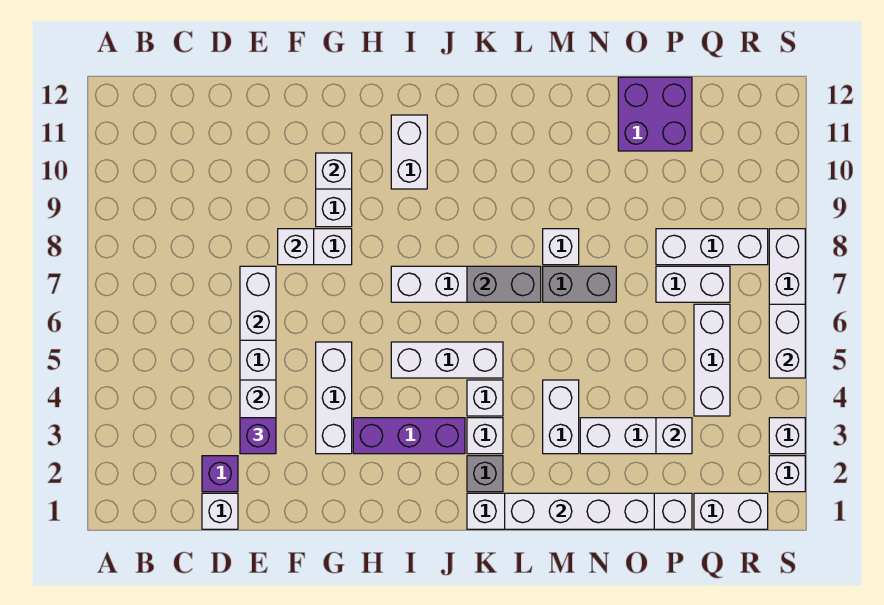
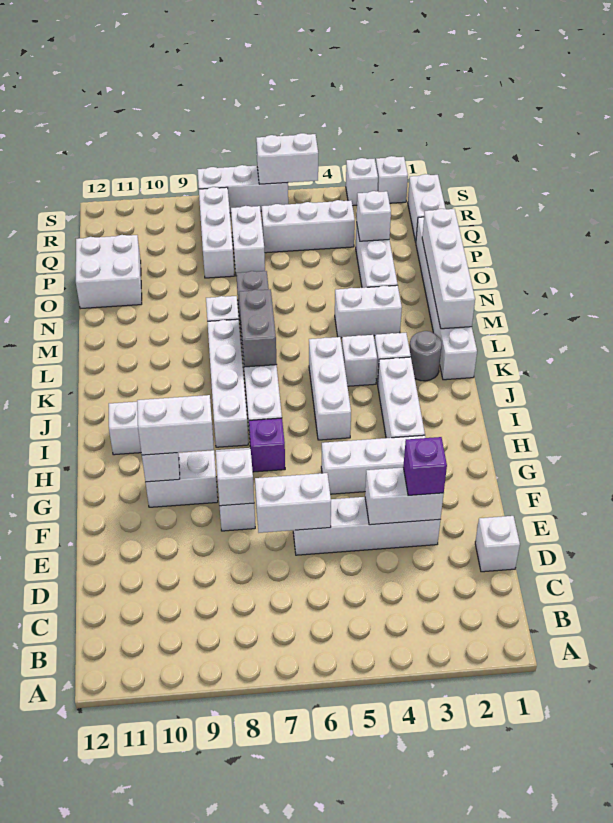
purple 1x1 brick [202,456,238,492] -> purple 1x1 brick moved to [249,418,285,472]
none -> white 1x2 brick [137,395,214,455]
purple 1x3 brick [353,418,465,454] -> white 1x3 brick [378,357,425,438]
none -> white 1x4 brick [207,319,248,447]
grey 1x1 brick [467,456,503,492] -> grey 1x1 round brick [410,331,442,381]
purple 2x2 brick [618,77,692,151] -> white 2x2 brick [76,235,142,309]

